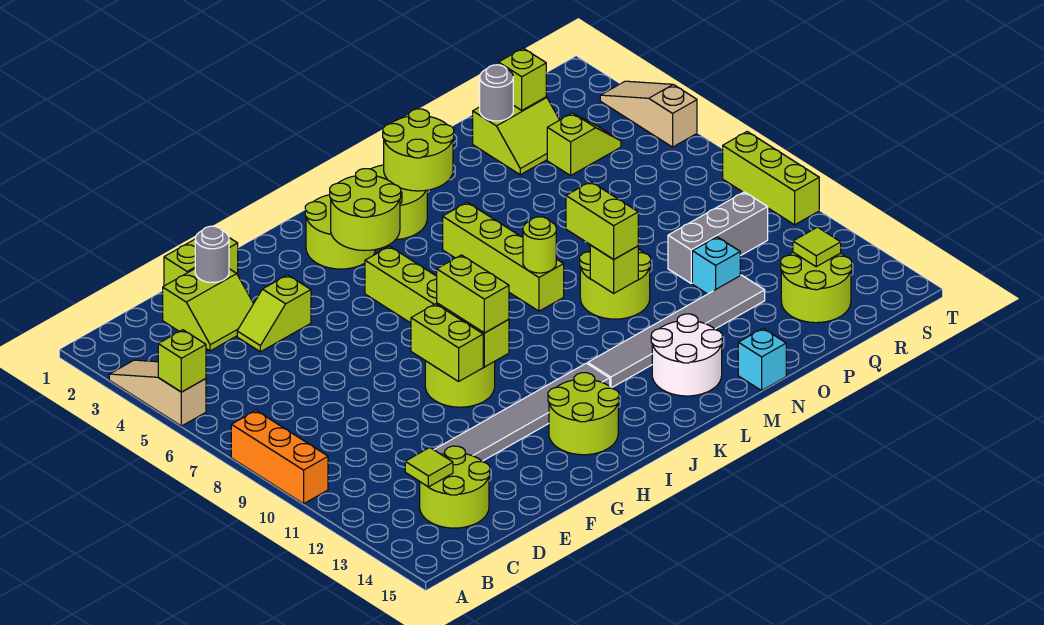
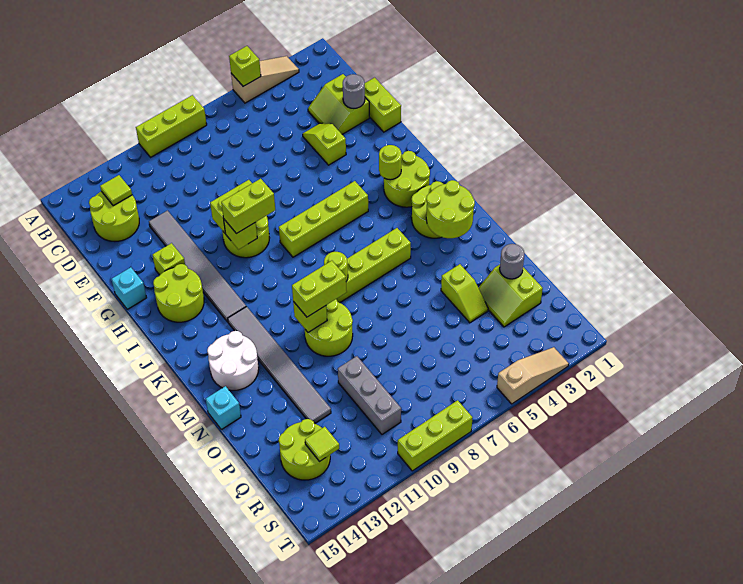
orange 1x3 brick [231,411,328,504] -> lime 1x3 brick [136,95,207,157]
lime 2x2 round brick [330,169,401,251] -> lime 1x1 round brick [379,145,402,180]
cyan 1x1 brick [692,237,740,294] -> cyan 1x1 brick moved to [112,267,147,309]
lime 1x1 brick [499,48,546,110] -> lime 1x1 brick moved to [153,243,185,275]
lime 1x2 slope [547,113,621,176] -> lime 1x2 slope moved to [441,264,488,323]

